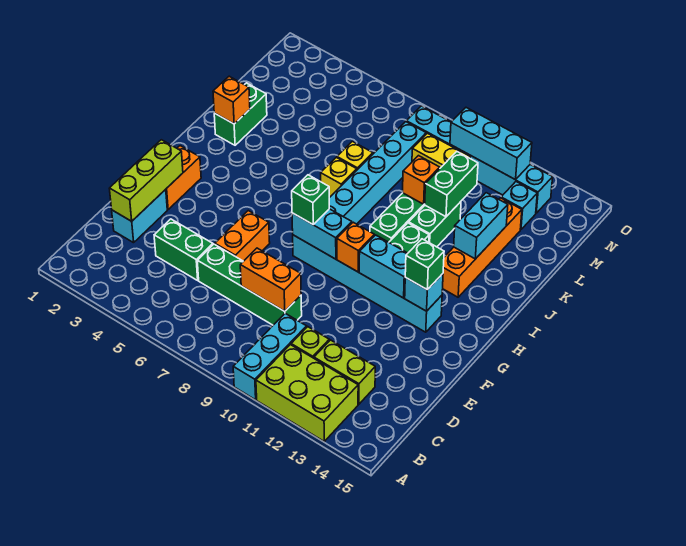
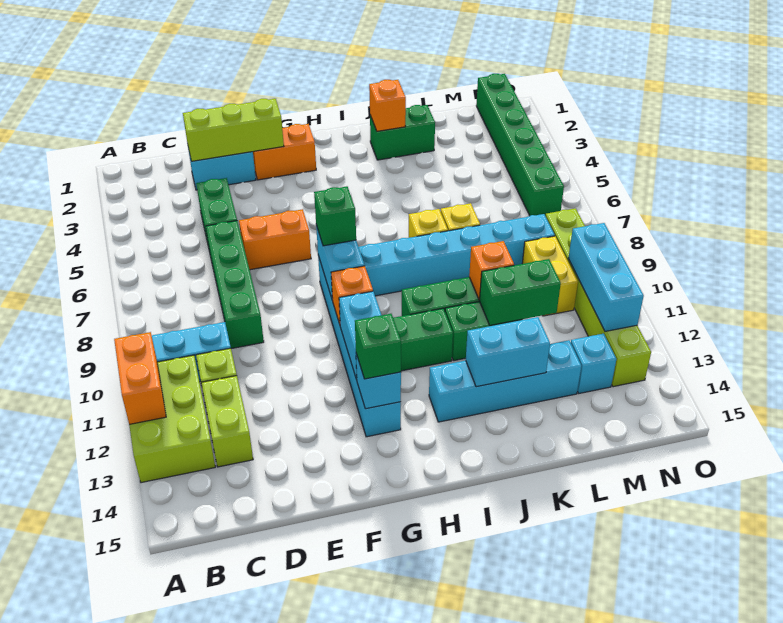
orange 1x2 brick [240,248,301,311] -> orange 1x2 brick moved to [114,332,166,424]
orange 1x4 brick [443,198,522,297] -> cyan 1x4 brick [429,340,581,422]
none -> green 1x6 brick [476,74,564,216]
cyan 1x6 brick [406,106,553,213] -> lime 1x6 brick [546,208,651,387]

